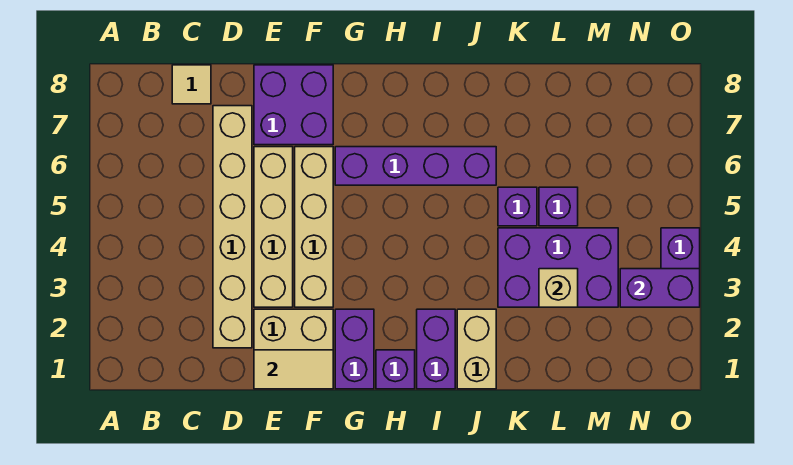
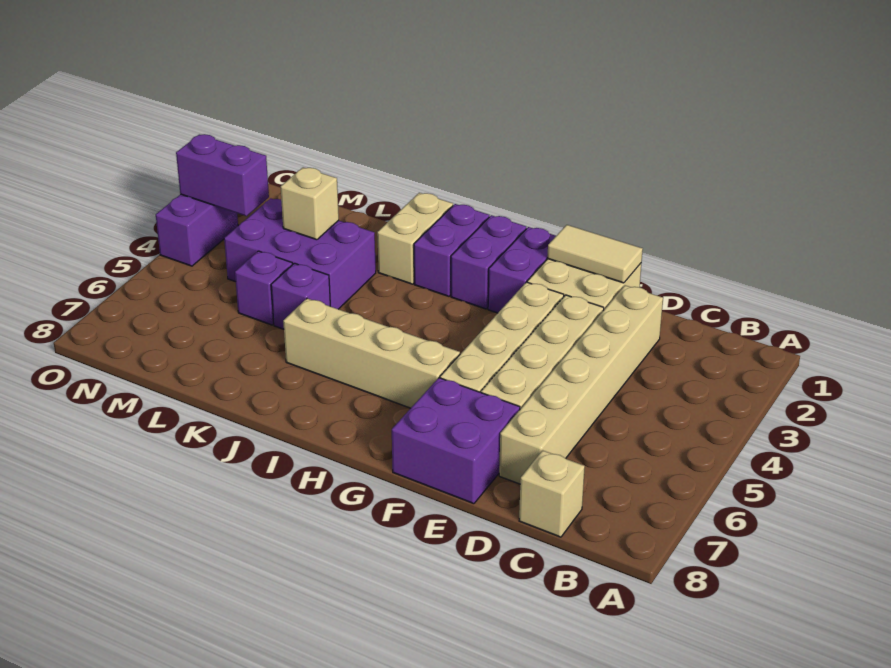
tan 1x1 tile [172,65,211,104] -> tan 1x1 brick [519,450,585,537]
purple 1x4 brick [335,147,496,185] -> tan 1x4 brick [283,298,460,408]
purple 1x1 brick [376,350,415,389] -> purple 1x2 brick [451,215,526,309]

